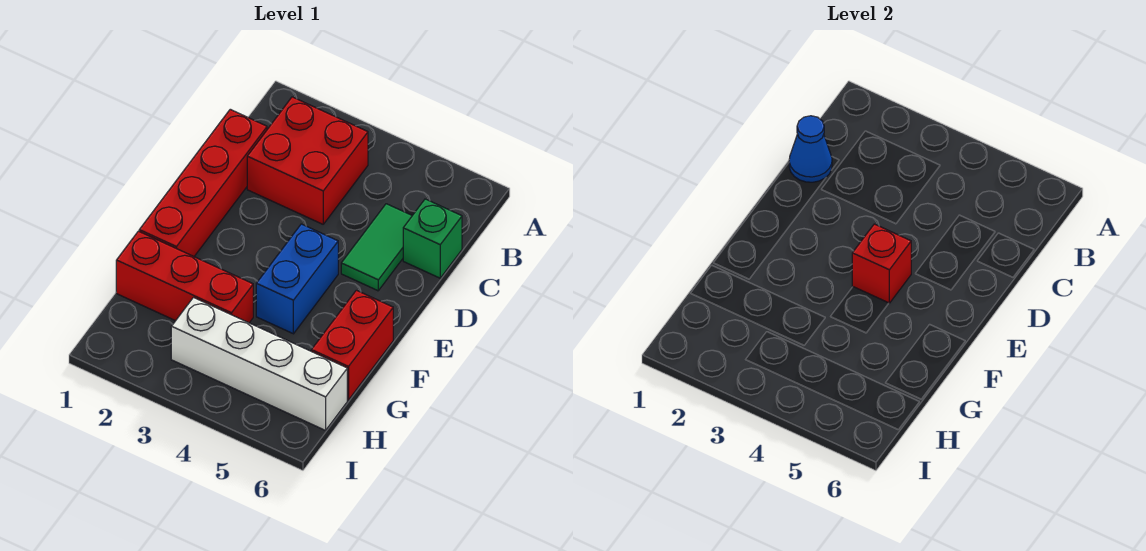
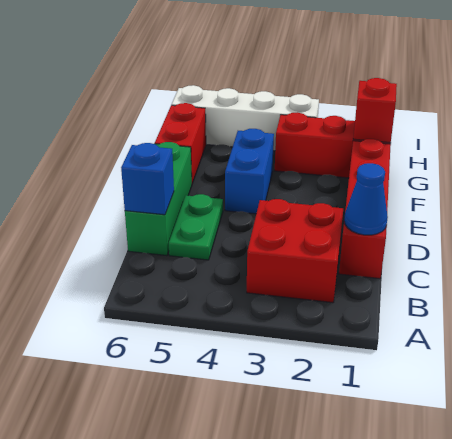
green 1x2 tile [341,204,412,291] -> green 1x2 plate [169,194,223,260]
green 1x1 brick [403,199,462,278] -> green 1x3 brick [125,142,192,256]
none -> blue 1x1 brick [121,143,174,215]
red 1x1 brick [852,224,911,303] -> red 1x1 brick moved to [353,78,397,143]

